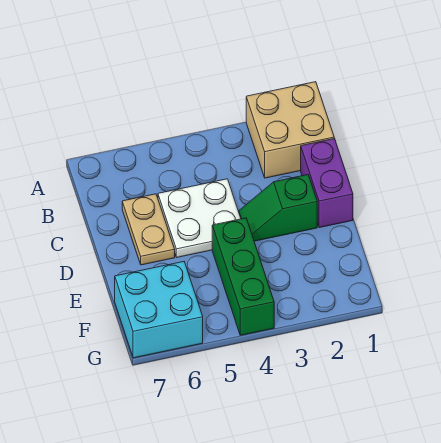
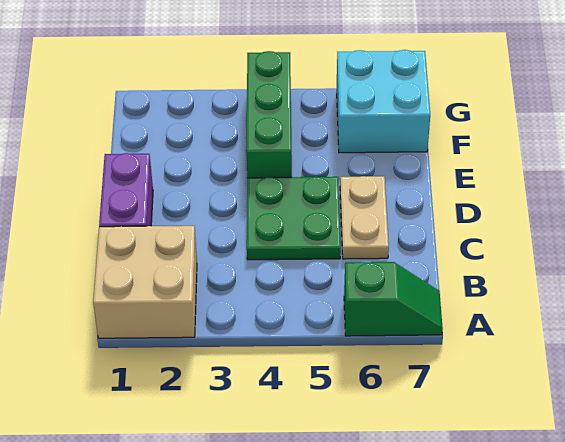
white 2x2 plate [158,179,241,257] -> green 2x2 plate [247,177,341,260]
green 1x2 slope [239,175,317,241] -> green 1x2 slope moved to [344,262,443,336]

